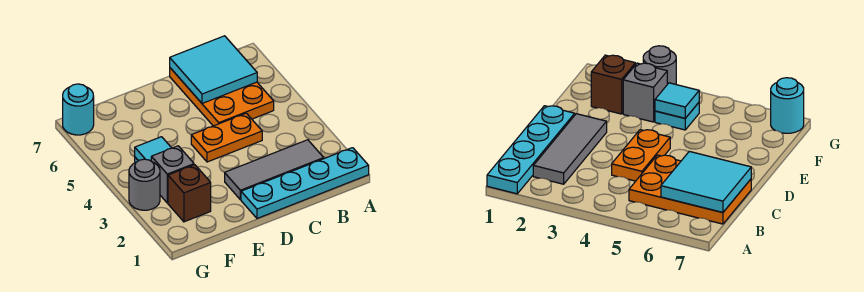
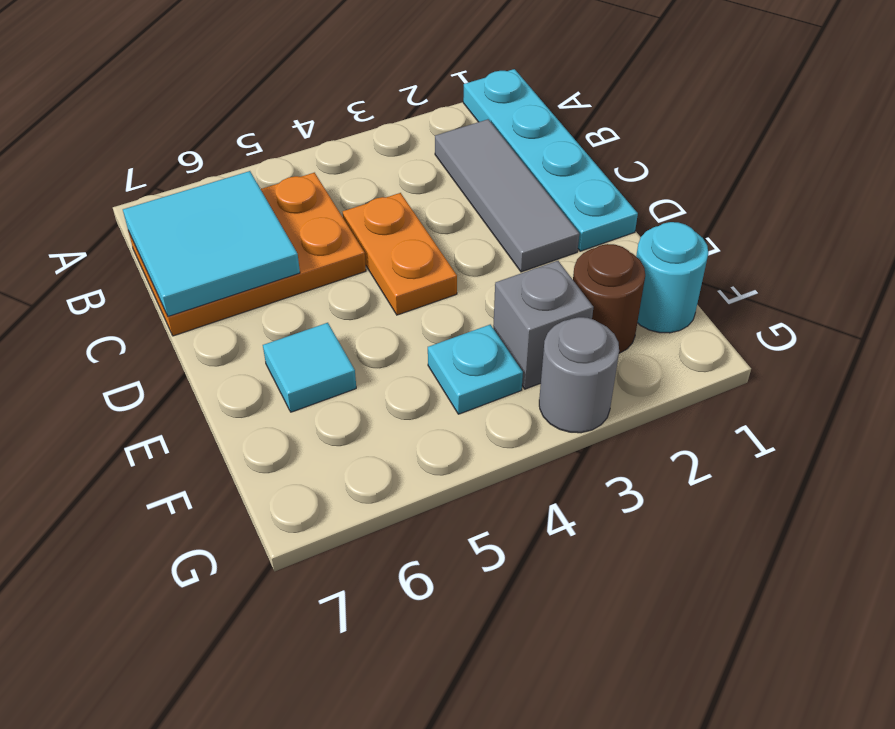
brown 1x1 brick [168,165,211,222] -> brown 1x1 round brick [573,244,645,353]
cyan 1x1 tile [135,137,171,161] -> cyan 1x1 tile moved to [263,323,356,412]
cyan 1x1 round brick [63,84,94,135] -> cyan 1x1 round brick moved to [636,222,708,333]

